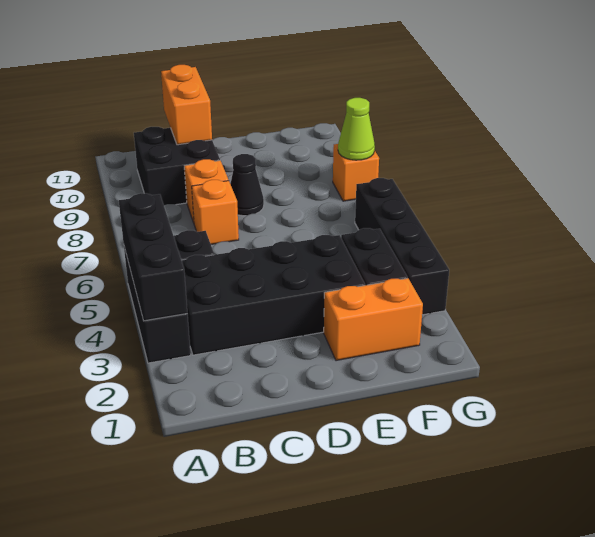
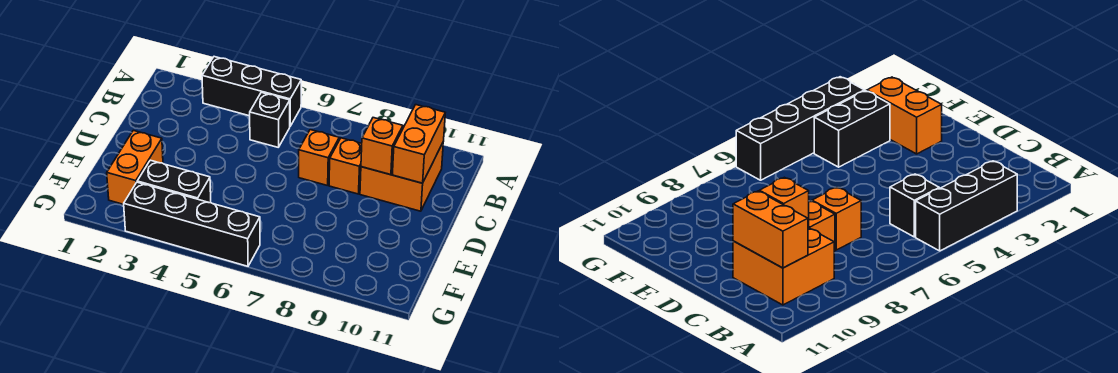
black 1x3 brick [119,193,187,321] -> none
black 2x4 brick [181,235,365,355] -> none
black 2x2 brick [134,127,220,205] -> orange 2x2 brick [360,143,443,211]
orange 1x2 brick [161,65,212,145] -> orange 1x2 brick turned to [392,105,445,183]
black 1x1 cone [230,154,264,216] -> none
orange 1x1 brick [333,144,379,201] -> orange 1x1 brick moved to [361,118,403,175]
lime 1x1 cone [338,98,375,160] -> none

